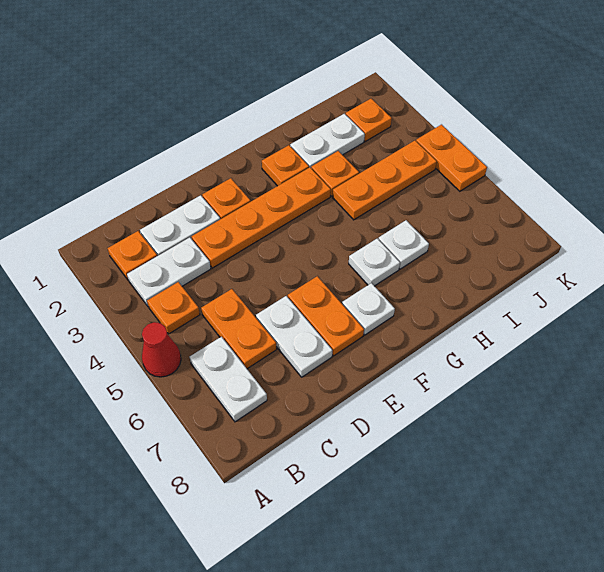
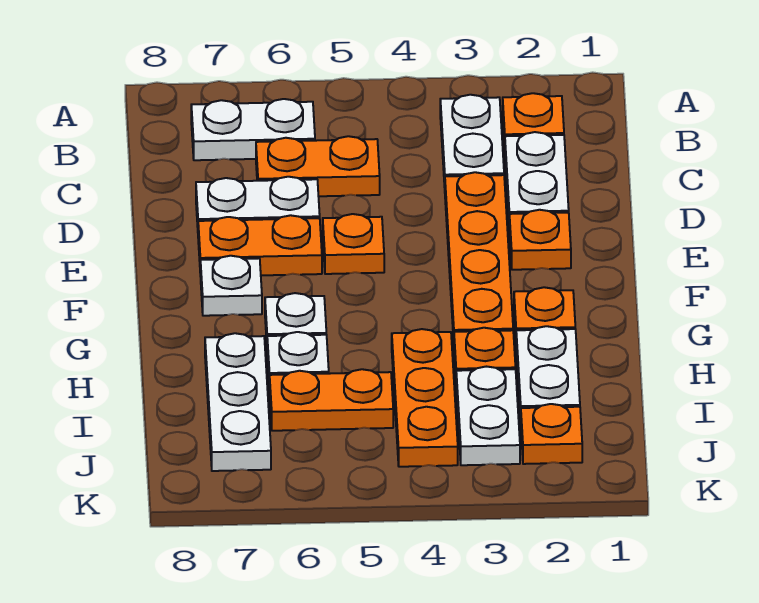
red 1x1 cone [142,322,181,377] -> none
orange 1x1 plate [147,282,200,334] -> orange 1x1 plate moved to [323,214,384,274]
none -> white 1x3 plate [205,333,271,471]
none -> white 1x2 plate [456,367,520,465]
orange 1x2 plate [416,125,487,191] -> orange 1x2 plate moved to [270,369,393,431]

